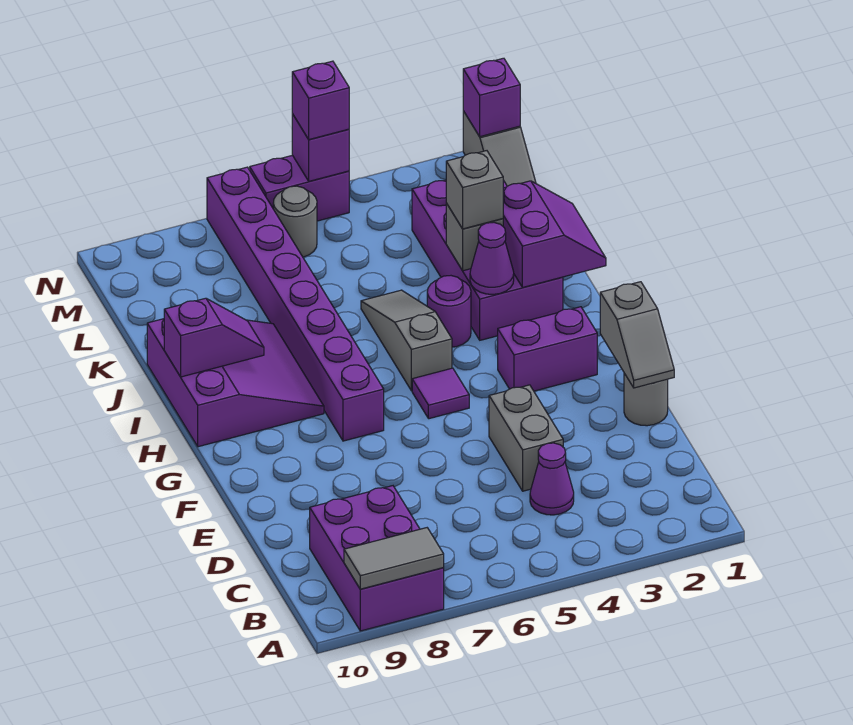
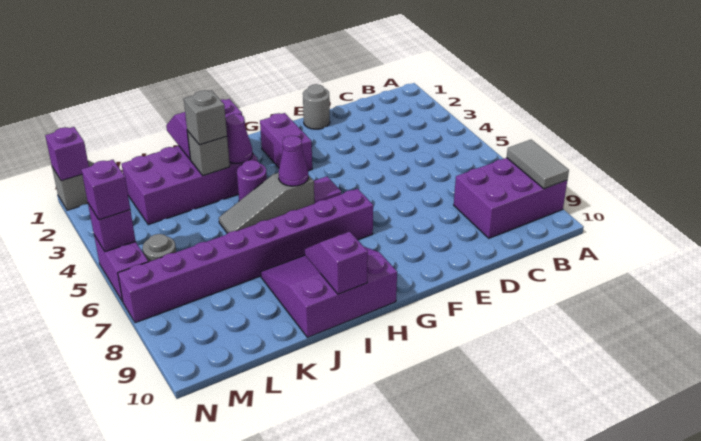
purple 1x1 cone [530,443,574,515] -> purple 1x1 cone moved to [279,136,308,186]
grey 1x2 brick [489,385,563,491] -> none
grey 1x2 slope [600,282,674,388] -> none

